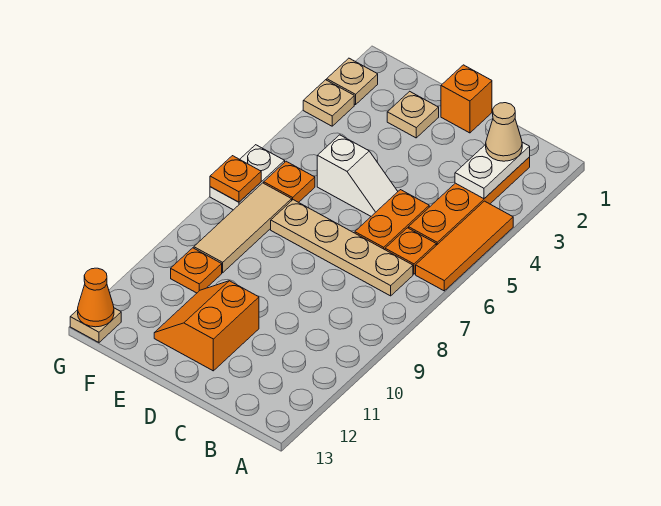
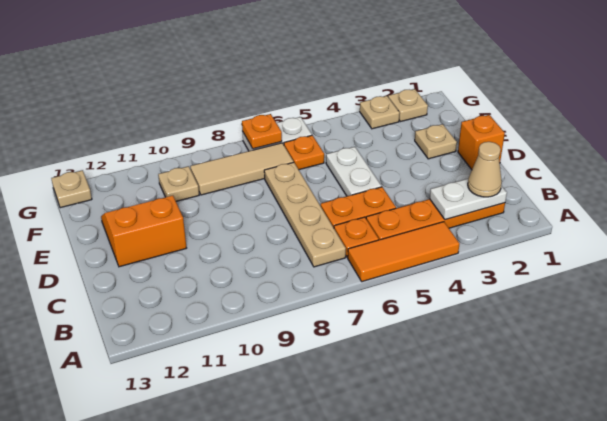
white 1x2 slope [317,135,398,216] -> white 1x2 plate [326,147,382,196]
orange 1x1 plate [171,248,222,293] -> tan 1x1 plate [158,166,199,201]
orange 1x1 cone [78,268,114,327] -> none

